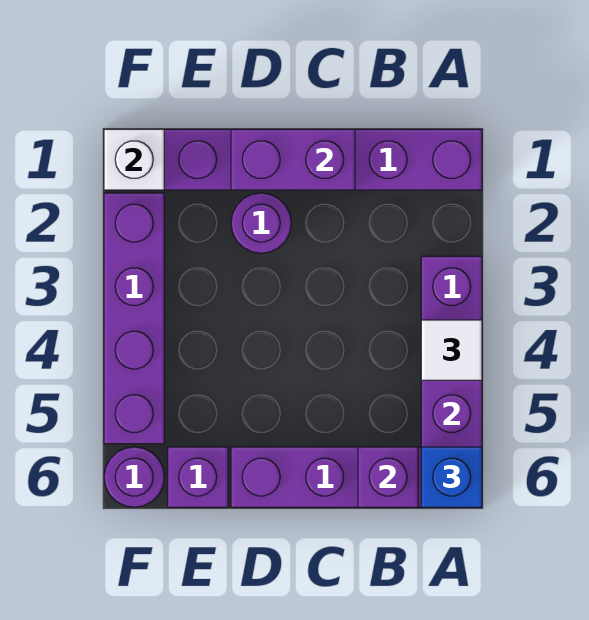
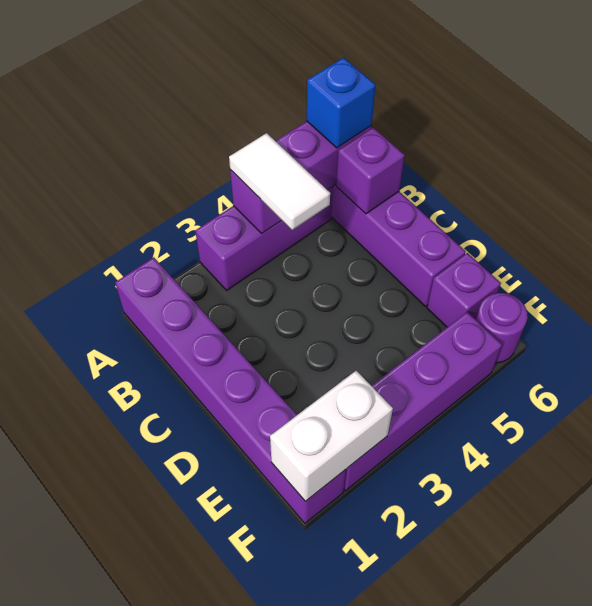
white 1x1 tile [421,320,482,380] -> white 1x2 tile [229,133,330,230]
purple 1x2 brick [231,129,355,190] -> none
purple 1x1 round brick [231,193,291,253] -> none
white 1x1 brick [104,129,164,190] -> white 1x2 brick [270,371,393,501]

